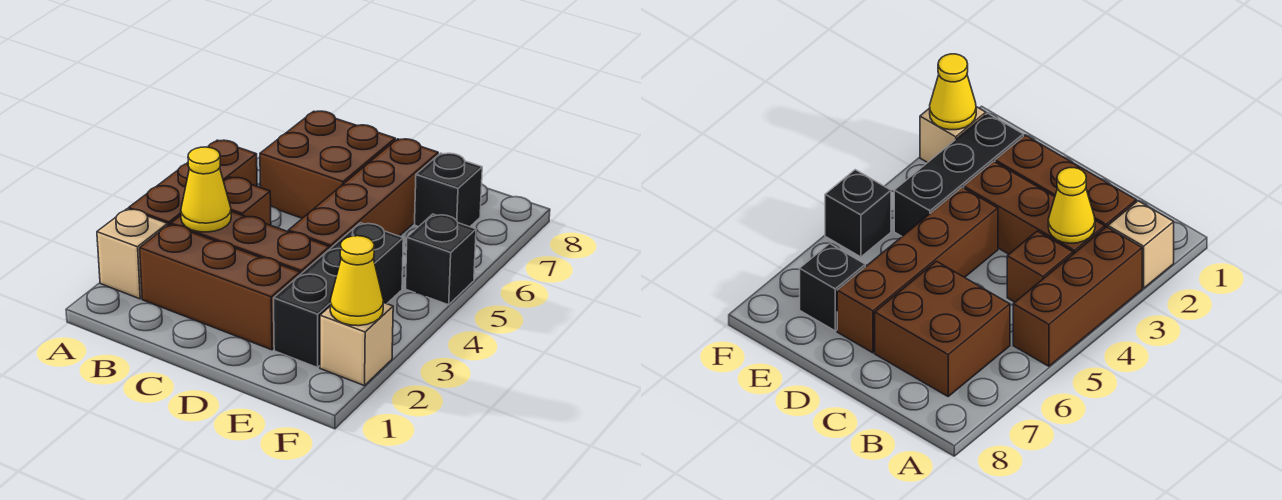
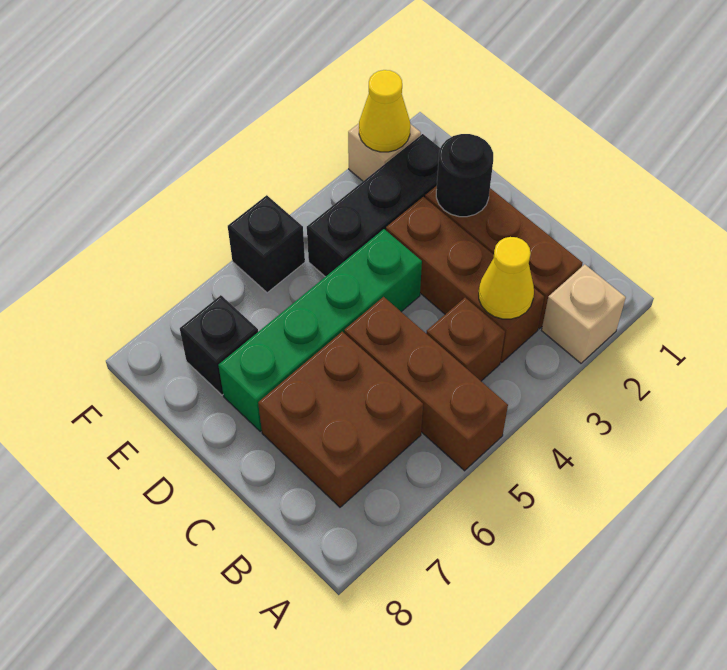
brown 1x3 brick [129,140,257,225] -> brown 1x3 brick turned to [344,297,508,471]
none -> black 1x1 round brick [436,134,493,217]
brown 1x4 brick [288,139,438,248] -> green 1x4 brick [218,229,422,431]

